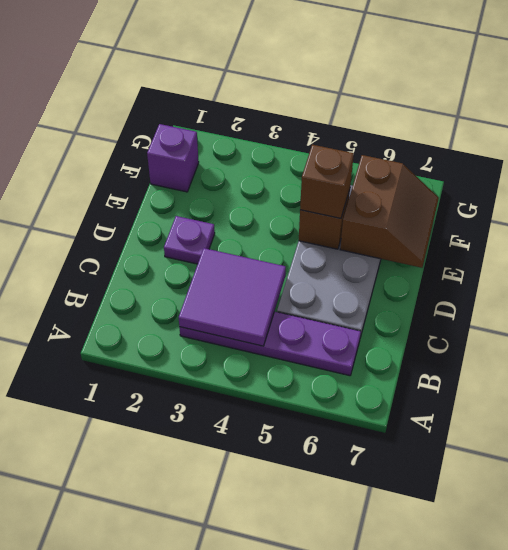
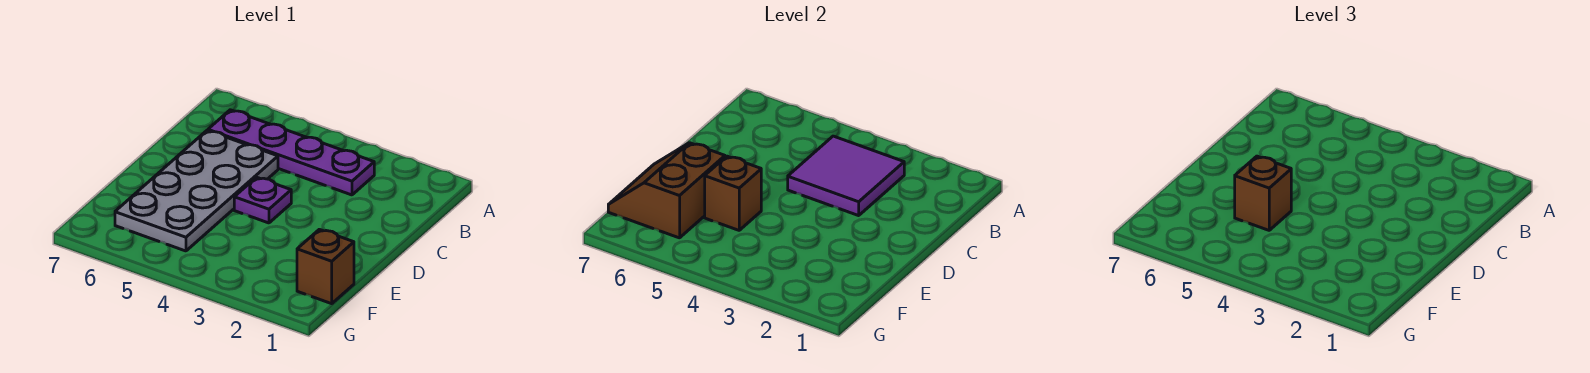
purple 1x1 plate [164,216,215,264] -> purple 1x1 plate moved to [234,177,291,223]
purple 1x1 brick [147,124,199,192] -> brown 1x1 brick [297,229,354,304]

